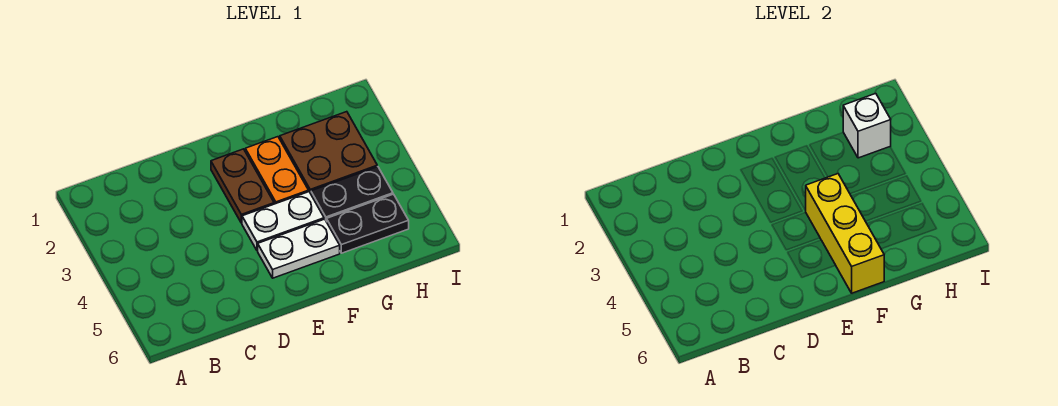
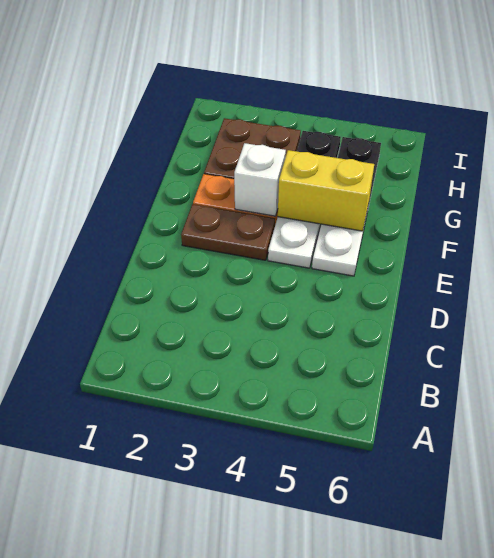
yellow 1x3 brick [806,174,884,293] -> yellow 1x2 brick [278,150,374,231]
white 1x1 brick [843,94,891,158] -> white 1x1 brick moved to [234,143,286,216]

